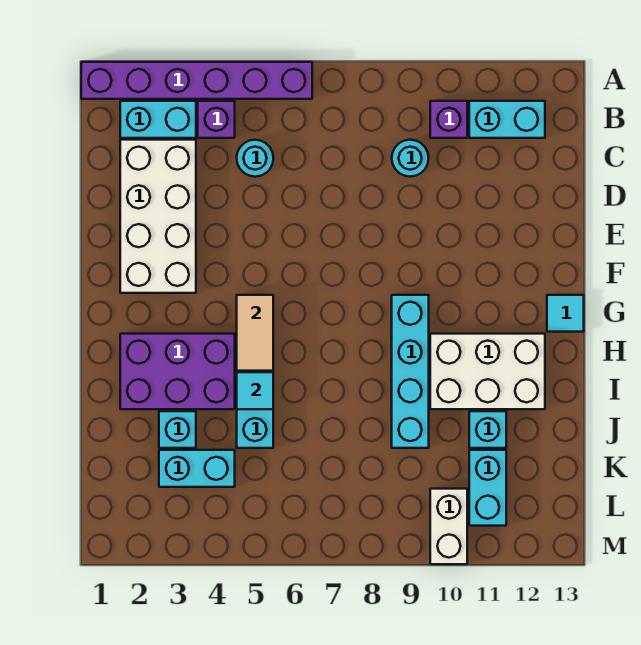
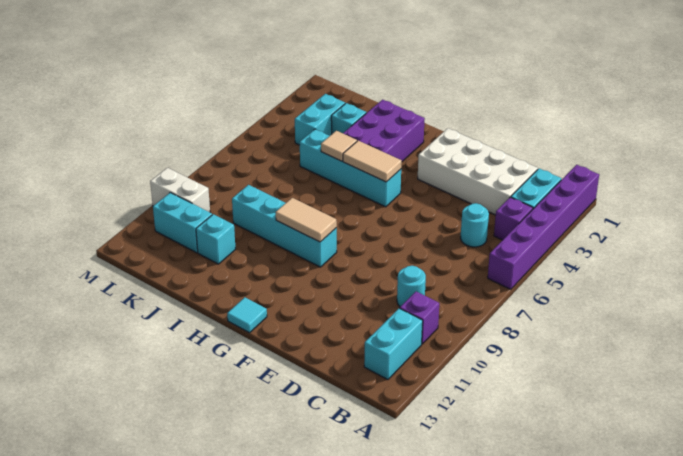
none -> tan 1x2 tile [276,198,337,242]
white 2x3 brick [430,334,545,409] -> none
cyan 1x1 tile [237,372,273,409] -> tan 1x1 tile [321,131,357,161]

